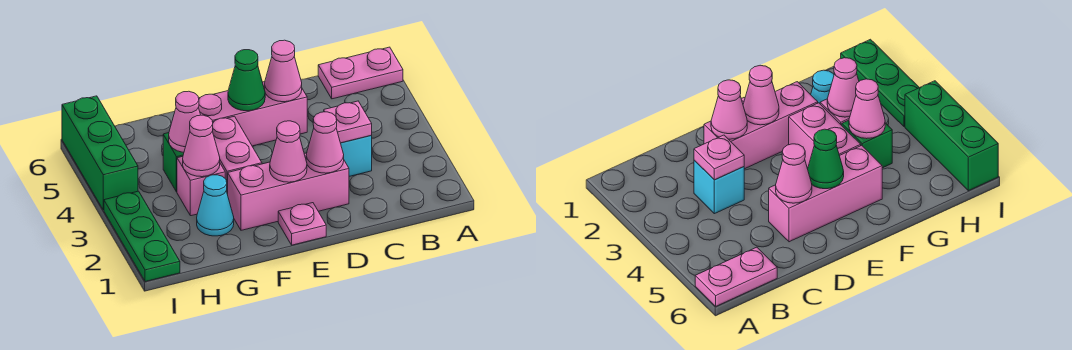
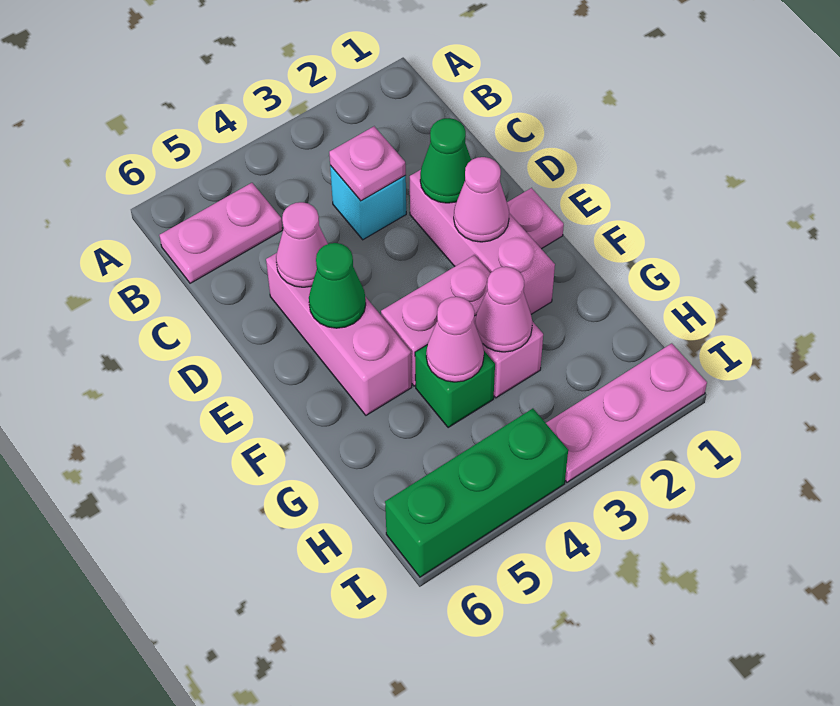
pink 1x2 plate [318,47,403,99] -> pink 1x2 plate turned to [159,183,283,283]
pink 1x1 cone [306,112,344,173] -> green 1x1 cone [420,118,471,203]
cyan 1x1 cone [197,175,234,236] -> none
green 1x3 plate [104,191,180,282] -> pink 1x3 plate [546,343,707,482]

